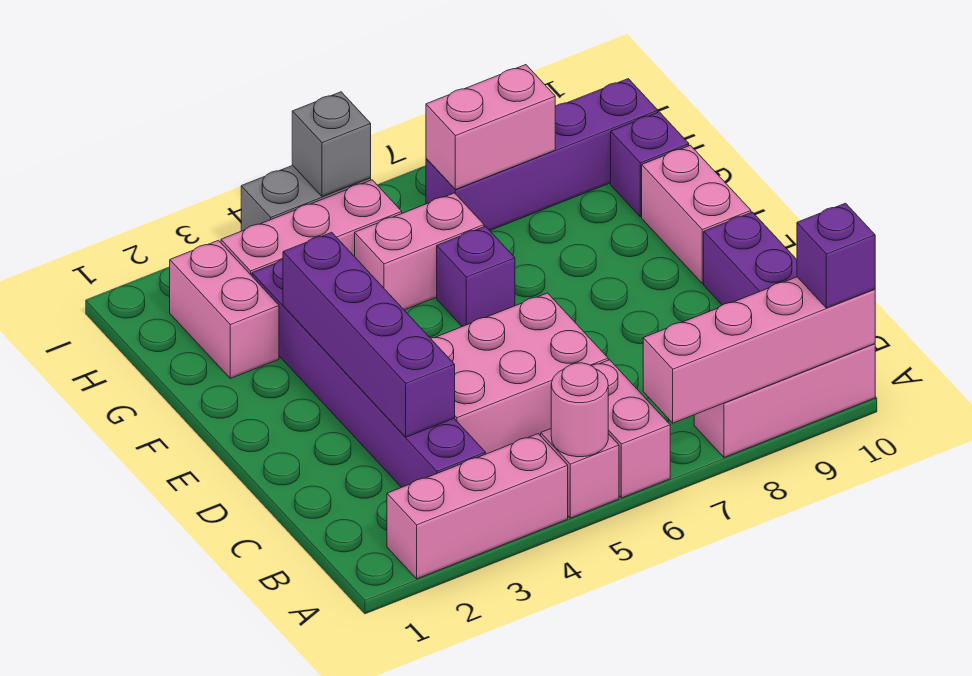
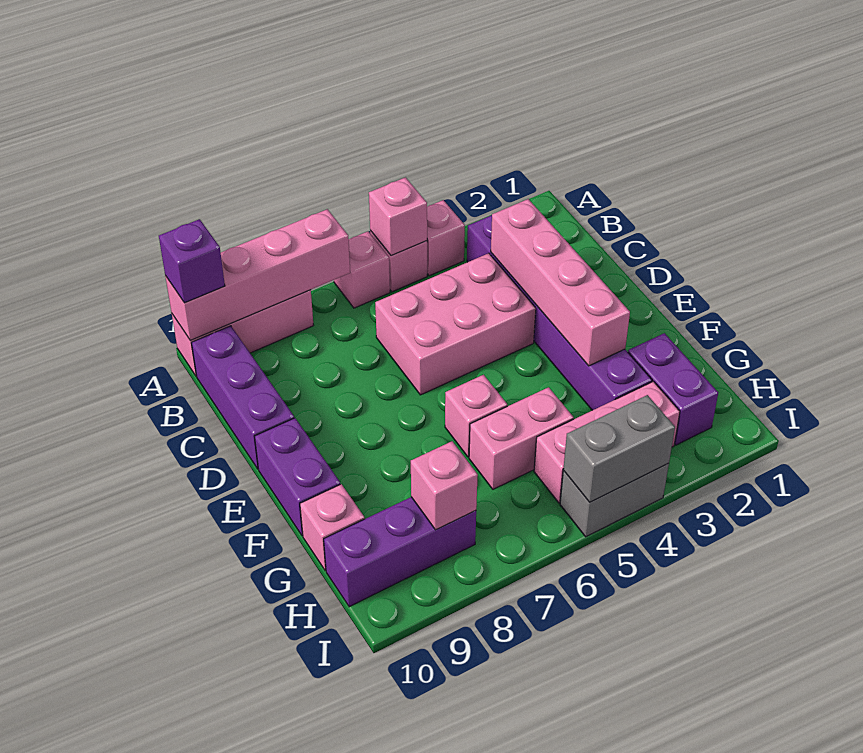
pink 1x3 brick [387,434,568,579] -> pink 1x1 brick [427,200,465,276]
pink 1x1 round brick [551,363,608,457] -> pink 1x1 brick [369,177,427,255]
pink 1x2 brick [591,360,670,498] -> pink 1x1 brick [334,231,390,308]
purple 1x4 brick [283,232,455,437] -> pink 1x4 brick [491,199,630,366]
pink 1x2 brick [642,145,751,283] -> purple 1x2 brick [255,418,340,536]
purple 1x1 brick [437,226,515,327] -> pink 1x1 brick [445,375,507,457]
pink 1x2 brick [170,240,279,379] -> purple 1x2 brick [628,333,718,445]
purple 1x1 brick [611,112,689,217] -> pink 1x1 brick [300,484,365,571]
purple 1x4 brick [426,79,658,230] -> purple 1x3 brick [324,497,476,607]
pink 1x2 brick [426,65,555,190] -> pink 1x1 brick [411,441,478,530]
grey 1x1 brick [292,92,371,197] -> grey 1x2 brick [563,395,675,502]

